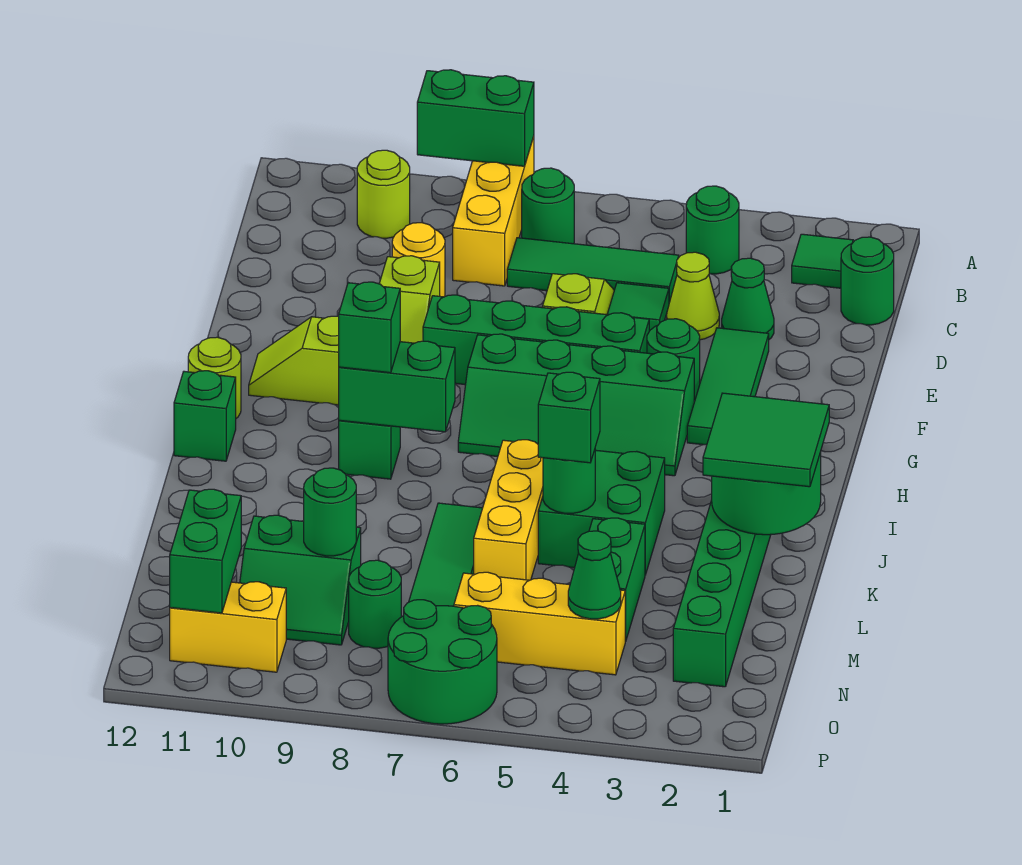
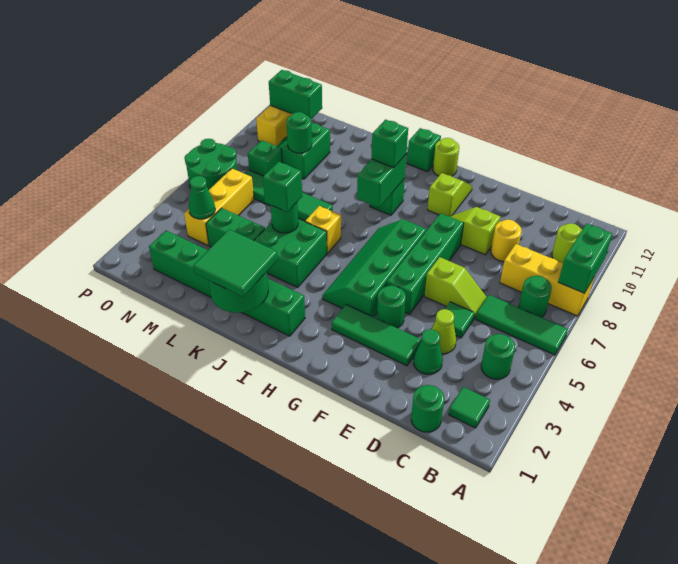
green 1x3 tile [507,238,679,302] -> green 1x3 tile turned to [476,295,568,355]
yellow 1x3 brick [474,440,543,580] -> yellow 1x1 brick [305,206,341,253]
green 1x1 round brick [349,560,401,648] -> green 1x1 brick [248,140,282,176]

